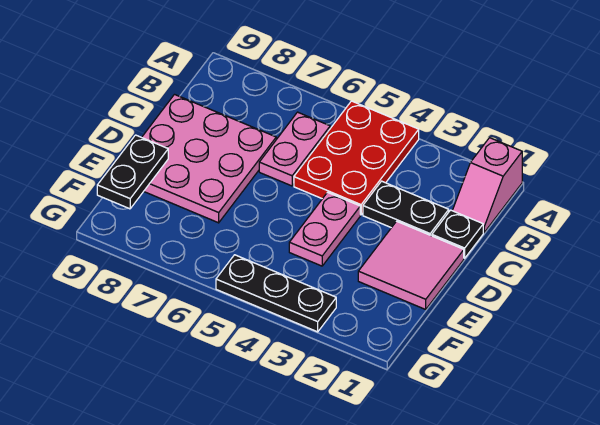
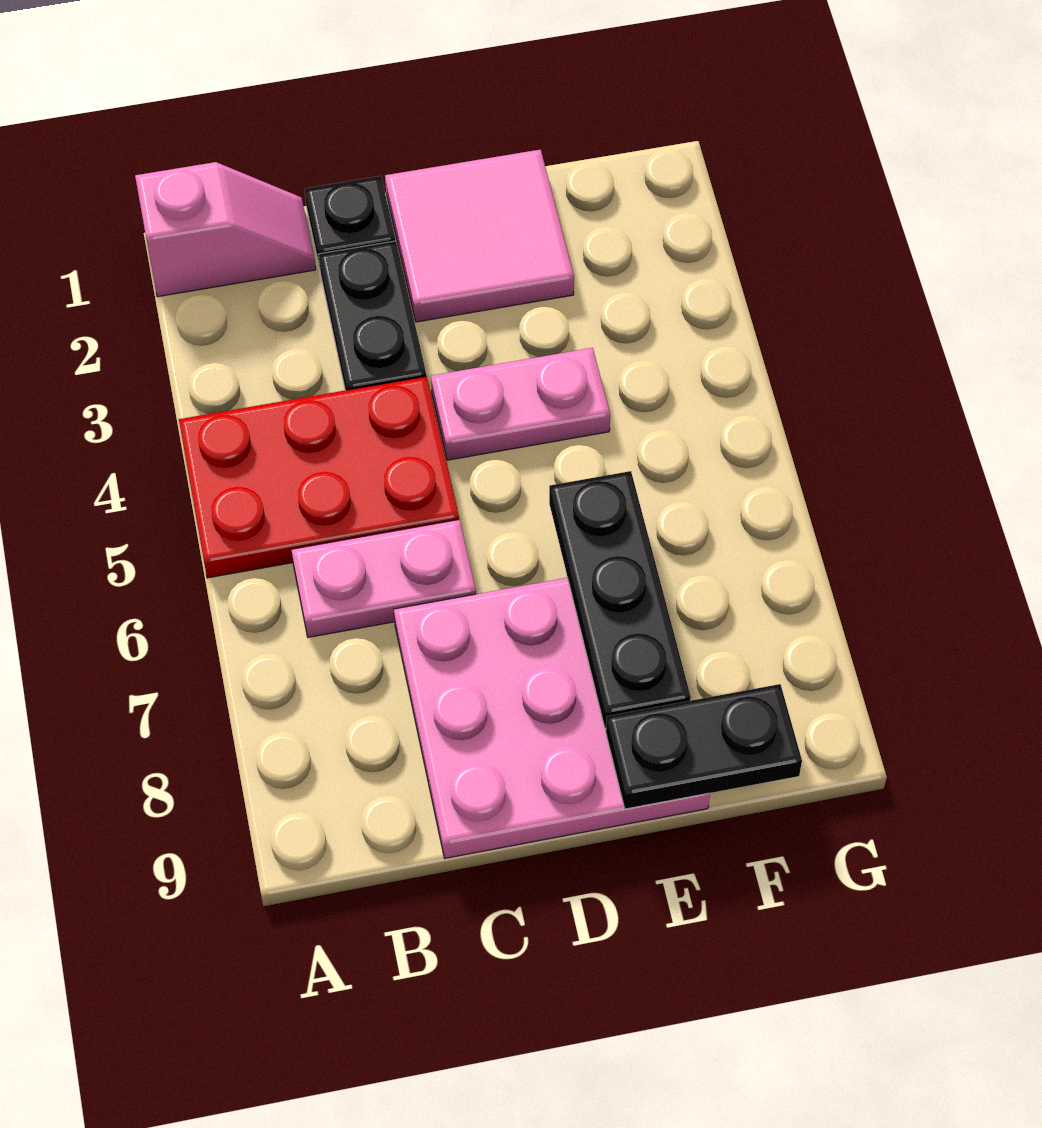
black 1x3 plate [216,255,336,332] -> black 1x3 plate moved to [549,471,691,728]

